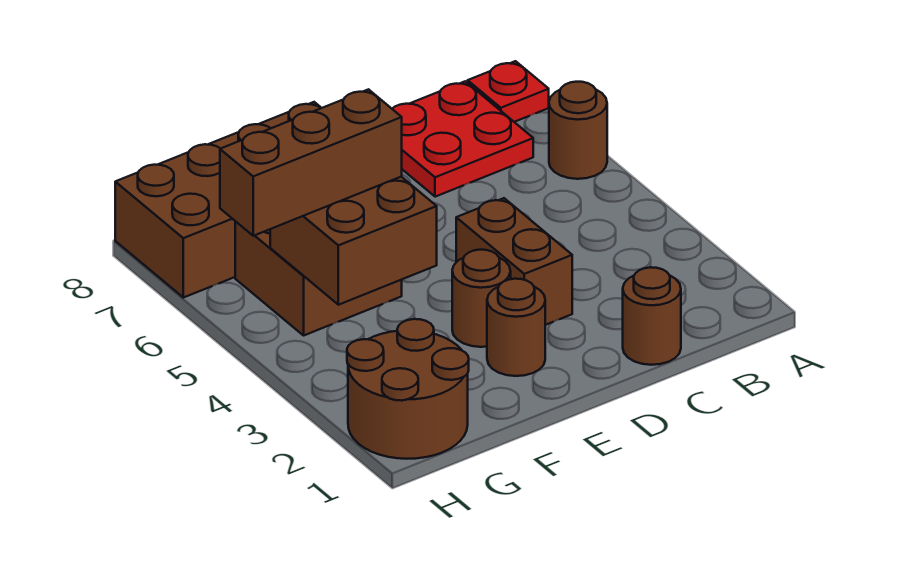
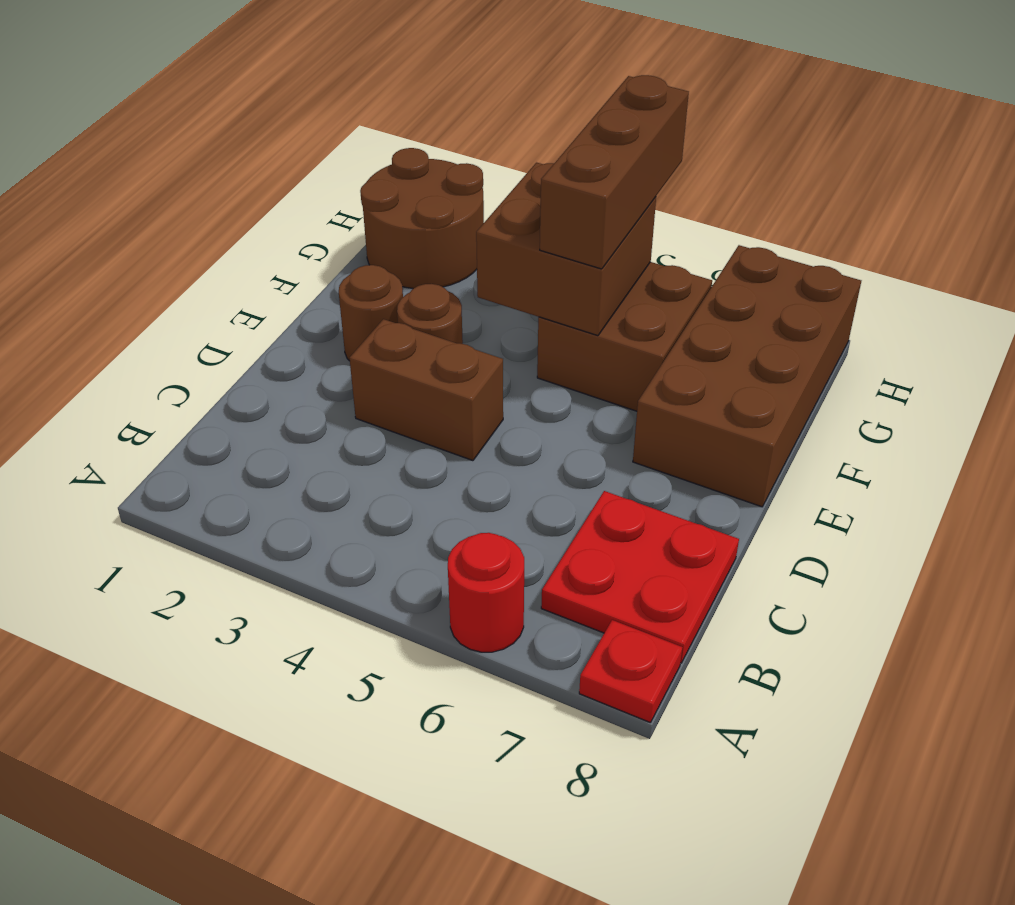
brown 1x1 round brick [549,82,607,179] -> red 1x1 round brick [448,533,524,652]
brown 1x1 round brick [623,267,681,365] -> none

